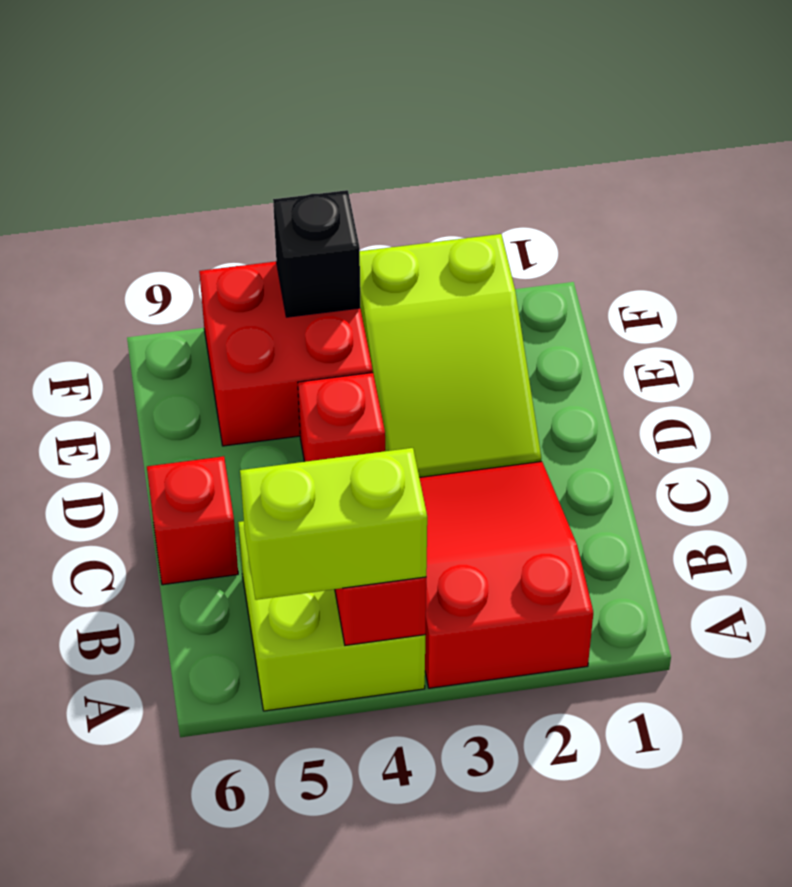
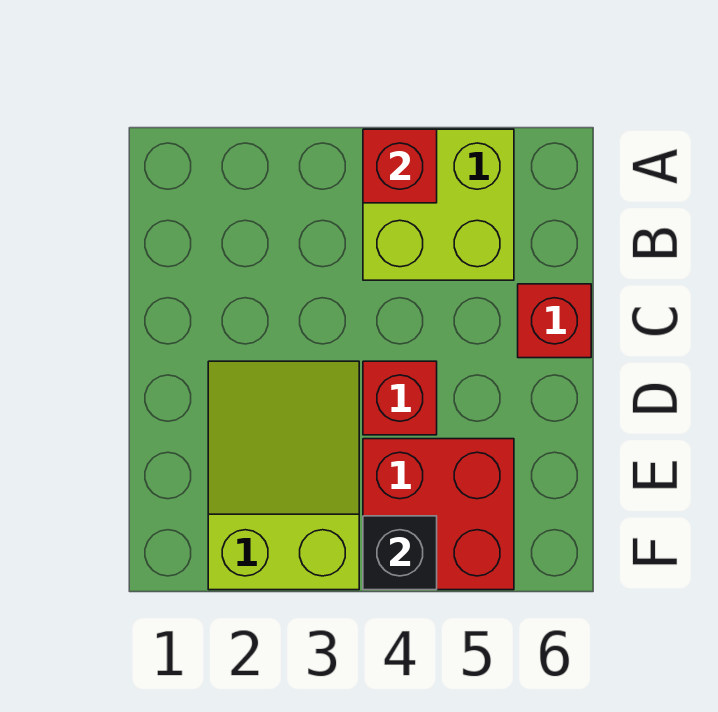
red 2x3 slope [419,462,593,688] -> none
lime 1x2 brick [240,448,427,600] -> none

